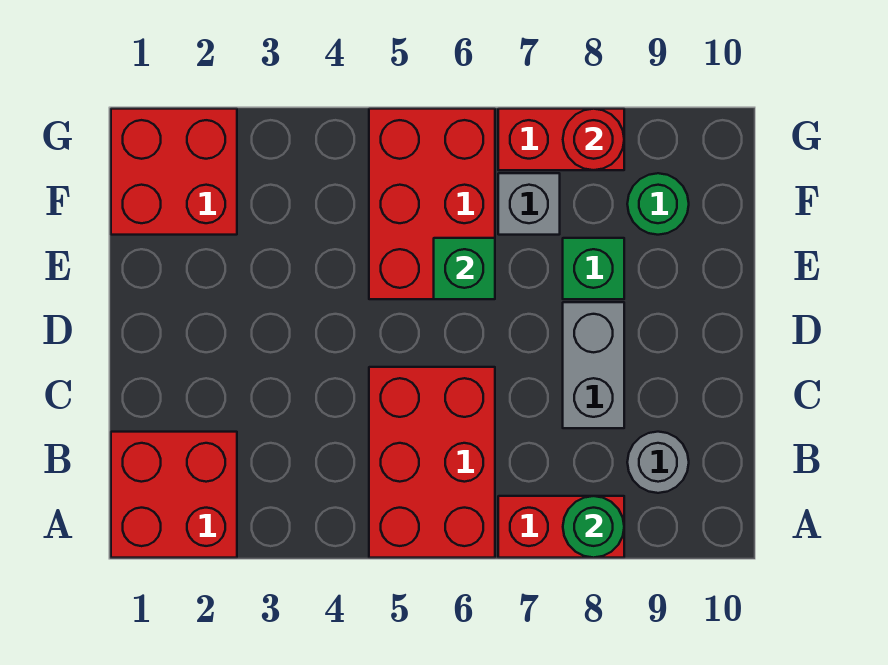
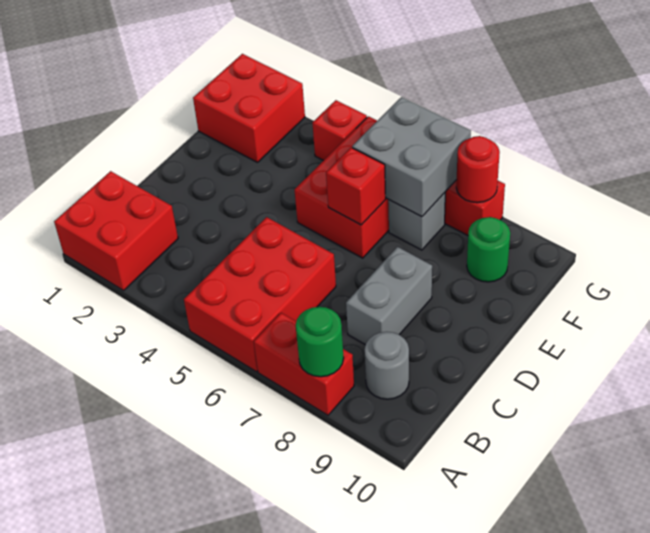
green 1x1 brick [434,238,495,299] -> red 1x1 brick [326,148,386,225]
green 1x1 brick [563,238,624,299] -> none
none -> grey 2x2 brick [352,97,471,216]
none -> red 1x1 brick [312,100,367,161]

